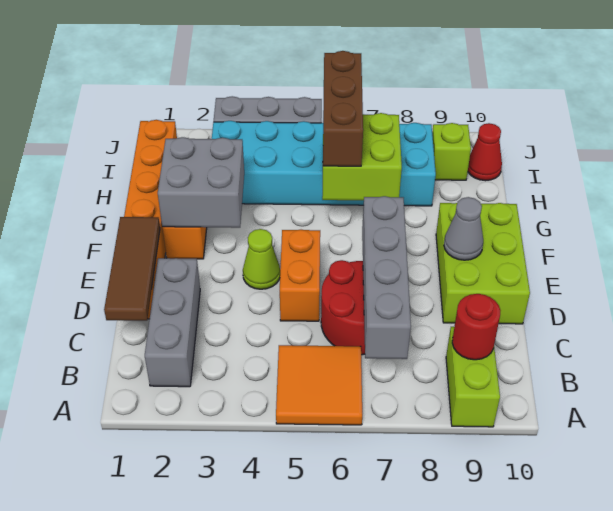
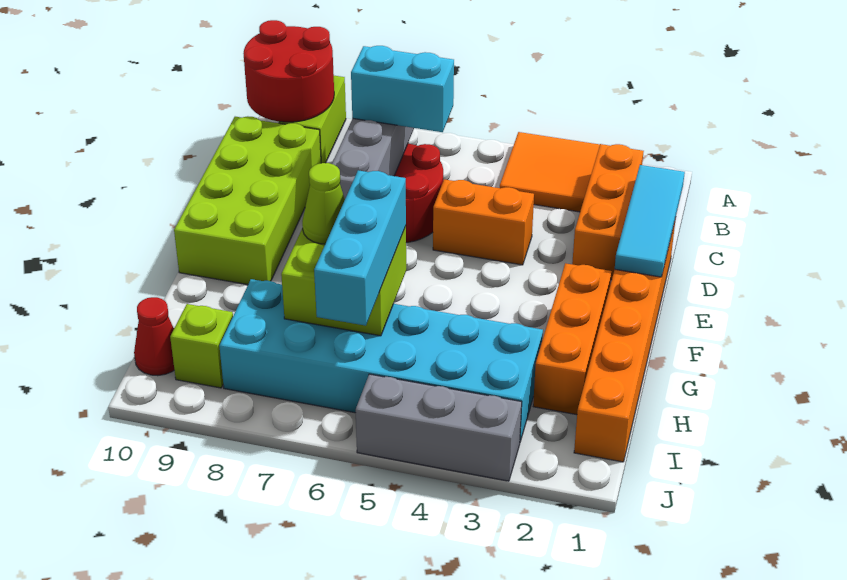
orange 2x2 tile [276,345,362,425] -> orange 2x2 tile moved to [500,132,600,212]
grey 1x3 brick [145,258,200,387] -> orange 1x3 brick [572,144,644,280]
red 1x1 round brick [452,294,501,360] -> red 2x2 round brick [243,20,334,122]
brown 1x3 tile [104,217,160,321] -> cyan 1x3 tile [615,165,685,277]
none -> cyan 1x2 brick [351,46,454,132]
orange 1x2 brick [280,230,320,321] -> orange 1x2 brick turned to [433,179,534,265]
lime 2x3 brick [436,203,530,324] -> lime 2x4 brick [174,116,321,285]
lime 1x1 cone [243,229,280,289] -> lime 1x1 cone moved to [302,163,345,244]
grey 1x1 cone [444,197,483,260] -> none
grey 2x2 brick [158,137,244,228] -> none
brown 1x3 brick [323,51,363,166] -> cyan 1x3 brick [314,170,406,326]

